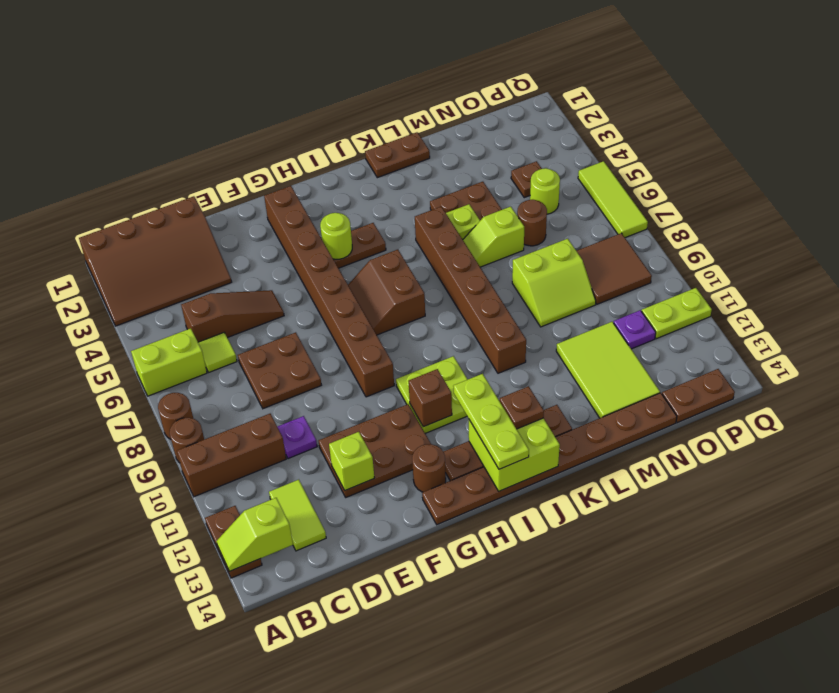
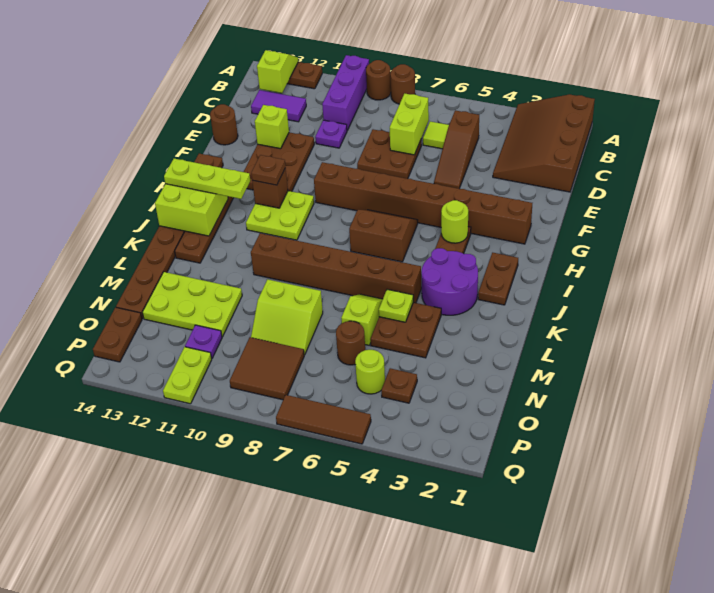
lime 1x2 brick [131,328,207,396] -> lime 1x2 brick moved to [390,93,429,155]
brown 1x3 brick [177,414,286,497] -> purple 1x3 brick [322,55,369,130]
lime 1x2 tile [269,480,326,551] -> purple 1x2 tile [251,90,306,122]
brown 1x1 round brick [412,444,446,492] -> brown 1x1 round brick moved to [210,104,238,145]
none -> purple 2x2 round brick [422,248,478,315]
brown 1x1 plate [499,386,544,429] -> brown 1x1 plate moved to [251,155,285,185]
brown 1x2 plate [365,132,430,178] -> brown 1x2 plate moved to [478,253,518,305]
lime 2x2 slope [512,239,596,327] -> lime 2x2 slope turned to [251,279,323,355]
lime 2x3 tile [556,322,660,418] -> lime 2x3 plate [142,272,242,337]
lime 1x3 tile [578,161,648,238] -> brown 1x3 tile [276,395,371,444]

